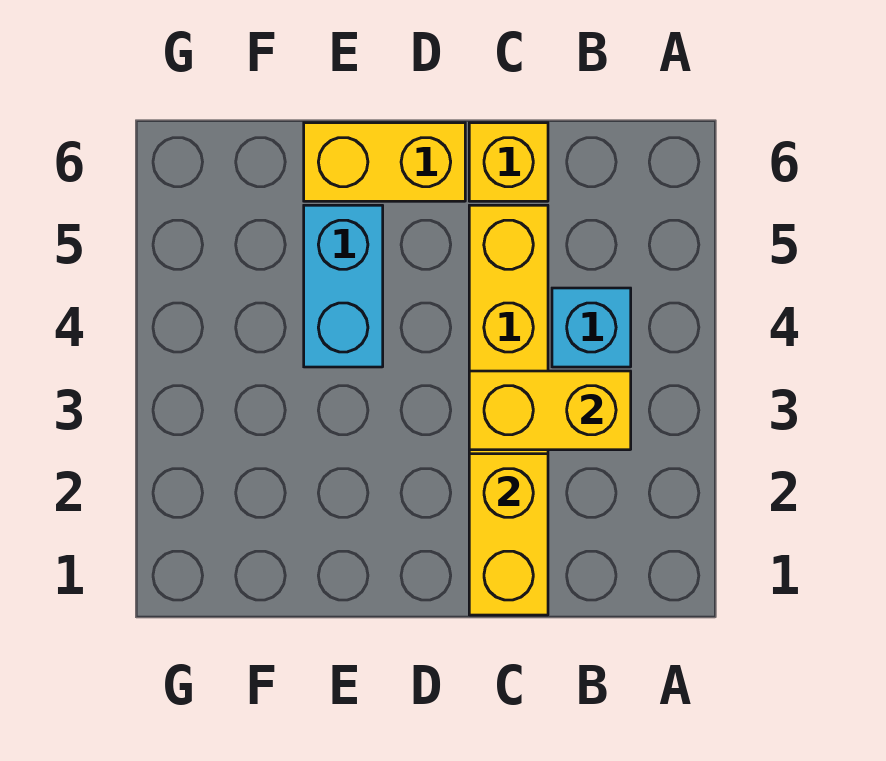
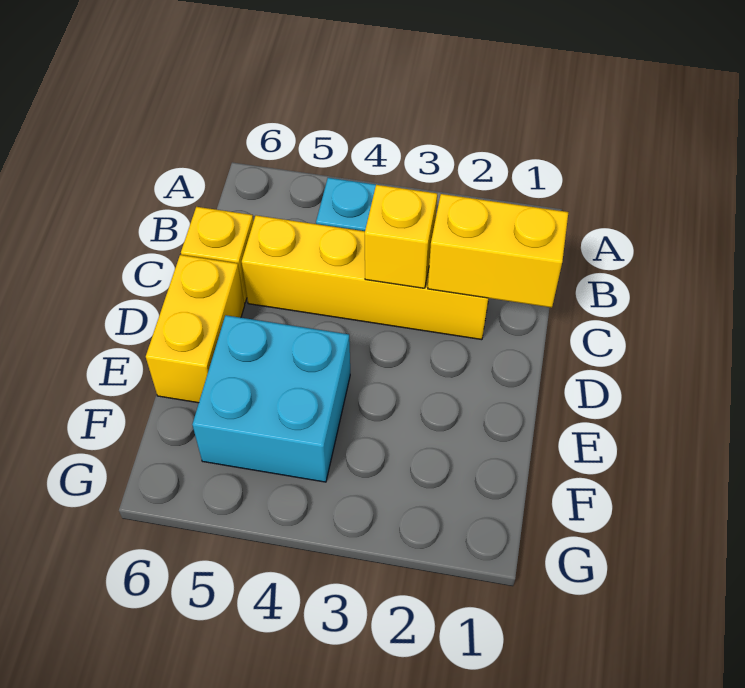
yellow 1x2 brick [469,371,631,450] -> yellow 1x1 brick [365,185,437,288]
cyan 1x2 brick [304,205,383,367] -> cyan 2x2 brick [192,315,350,482]

